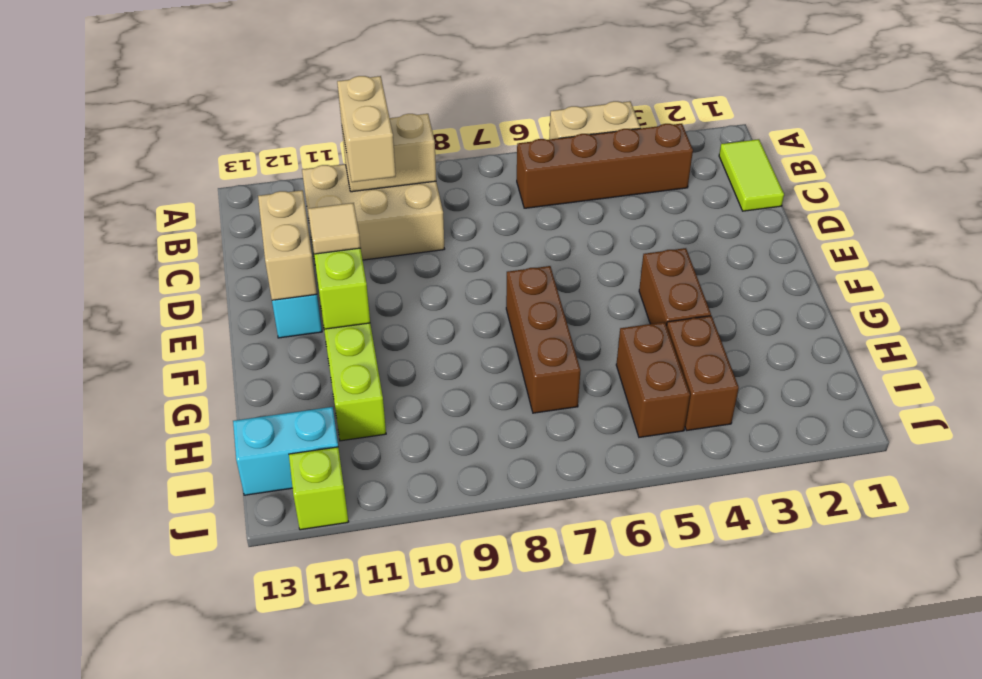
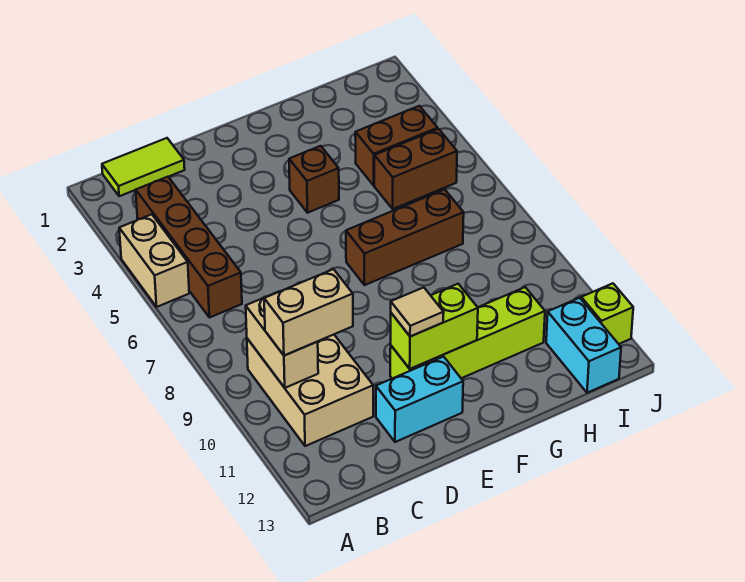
tan 1x2 brick [258,190,317,300] -> none
brown 1x2 brick [639,248,711,326] -> brown 1x1 brick [289,146,339,213]

